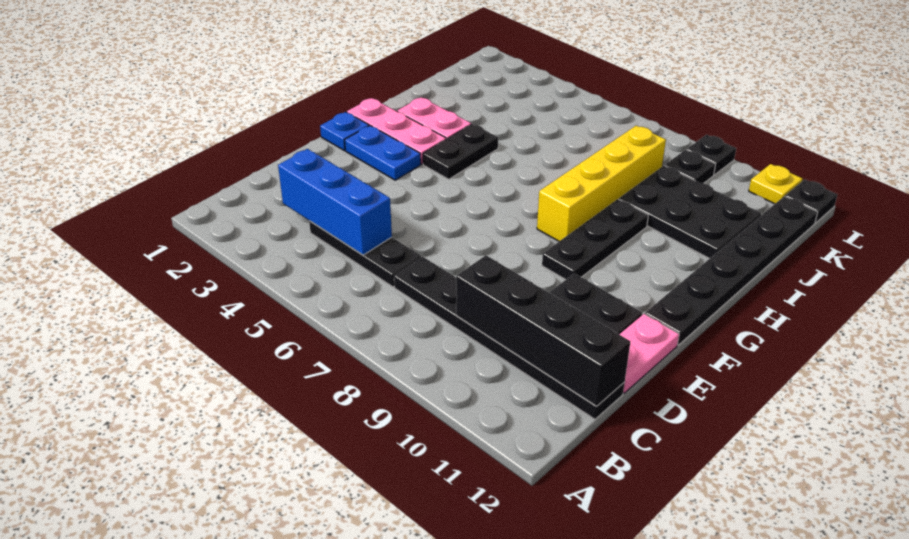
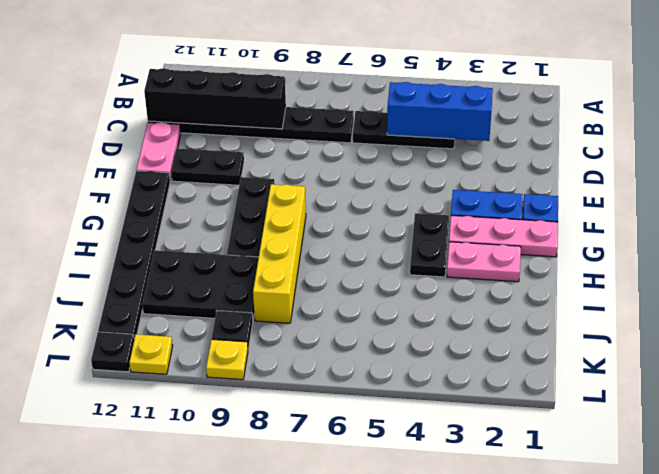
black 1x1 plate [686,135,736,175] -> yellow 1x1 plate [206,339,248,380]

